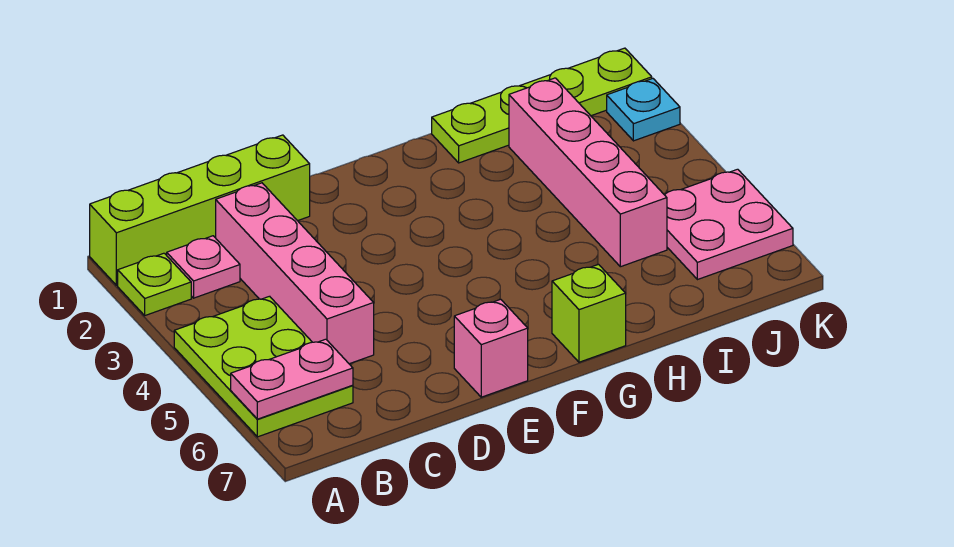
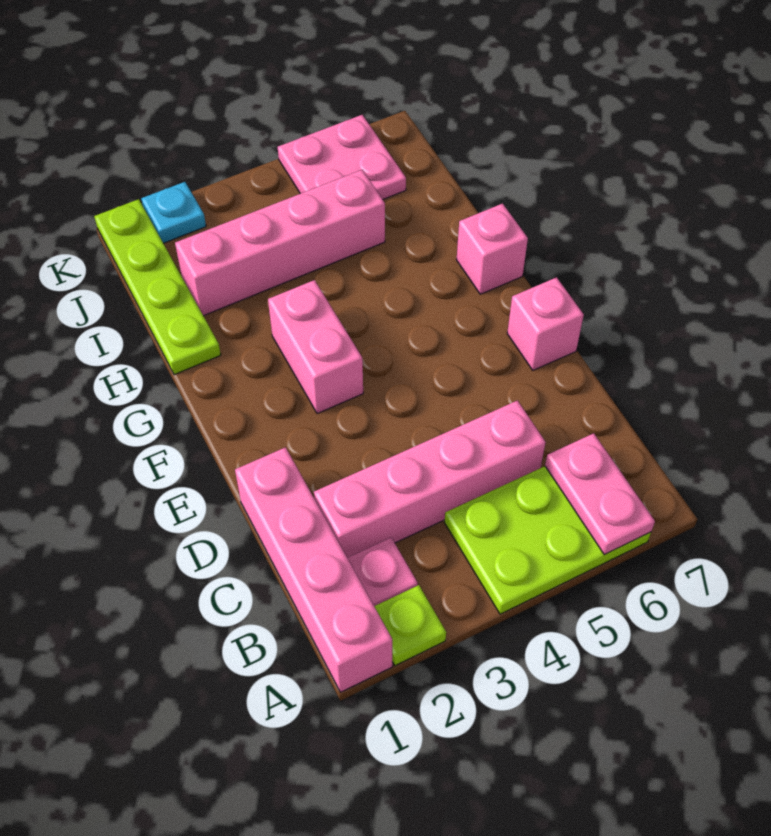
lime 1x4 brick [90,135,310,285] -> pink 1x4 brick [235,447,392,692]
none -> pink 1x2 brick [268,280,363,414]
lime 1x1 brick [552,264,626,362] -> pink 1x1 brick [457,204,528,294]

